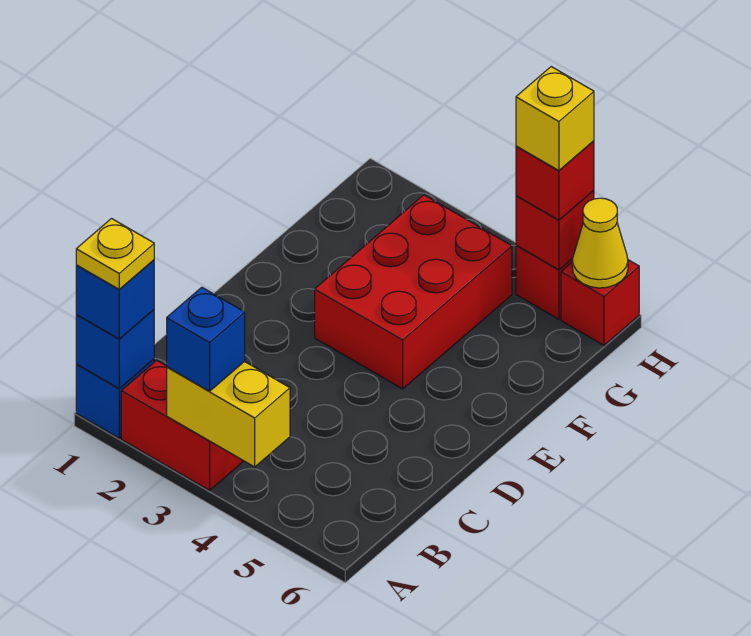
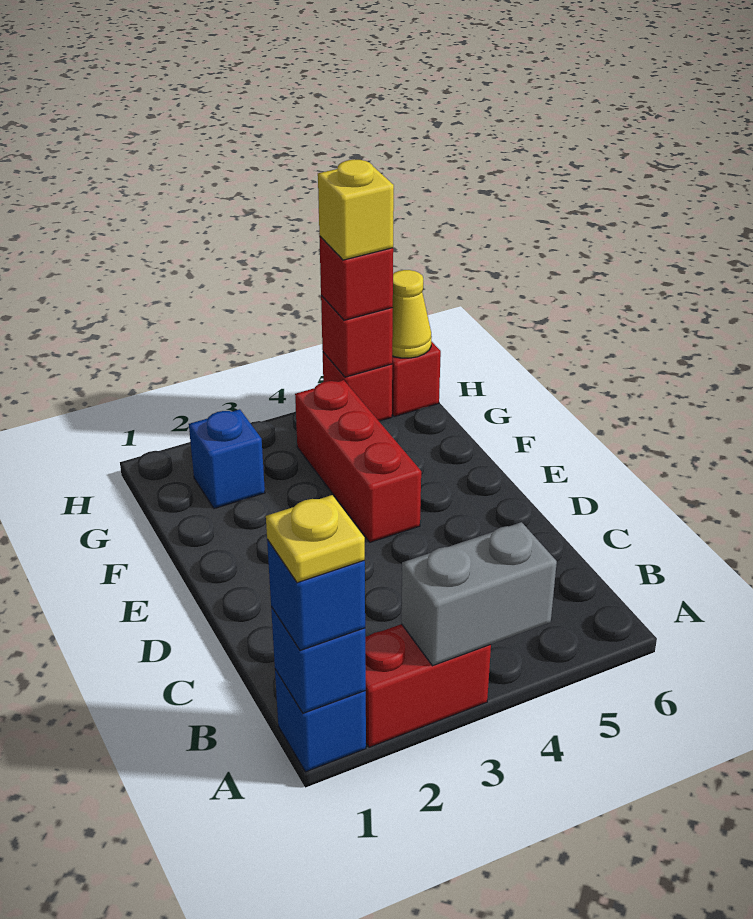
yellow 1x2 brick [167,361,290,467] -> grey 1x2 brick [401,522,557,666]
blue 1x1 brick [167,287,245,391] -> blue 1x1 brick moved to [189,409,265,509]
red 2x3 brick [315,195,512,389] -> red 1x3 brick [295,380,421,542]

